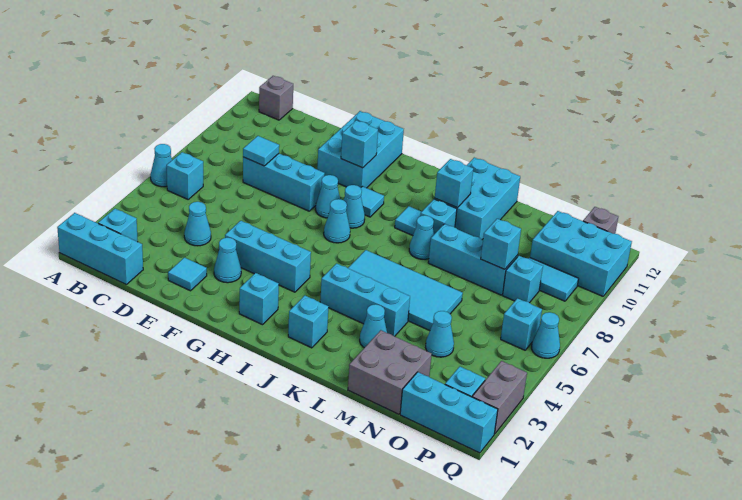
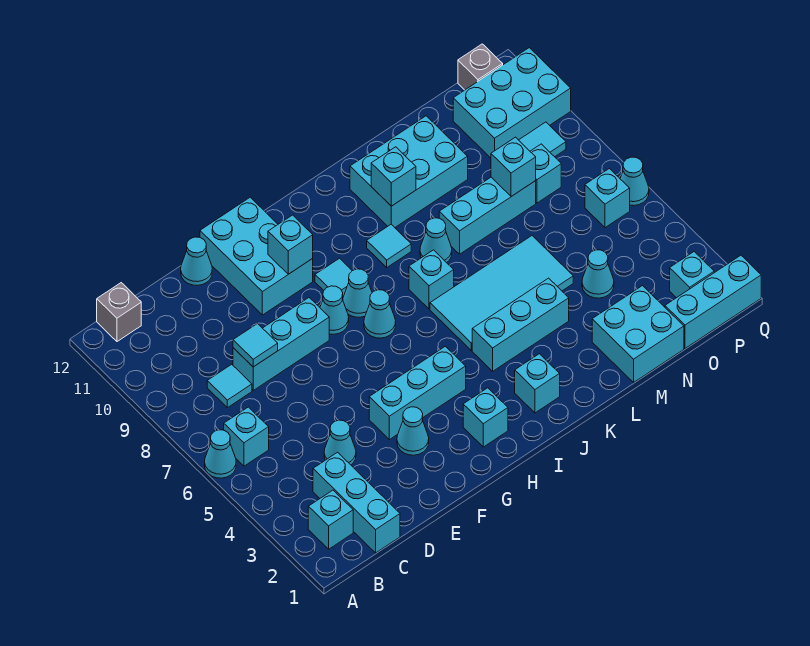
cyan 1x3 brick [57,213,143,285] -> cyan 1x3 brick turned to [313,452,400,553]
cyan 1x1 tile [168,257,207,291] -> cyan 1x1 tile moved to [207,364,252,408]
cyan 1x1 brick [420,199,457,234] -> cyan 1x1 brick moved to [409,250,454,309]
cyan 2x3 brick [435,158,520,239] -> cyan 2x3 brick turned to [350,116,468,227]
cyan 1x1 cone [360,304,387,348] -> cyan 1x1 cone moved to [181,237,212,285]
grey 2x2 brick [348,330,432,414] -> cyan 2x2 brick [592,286,684,382]
grey 1x2 brick [472,361,527,434] -> none

